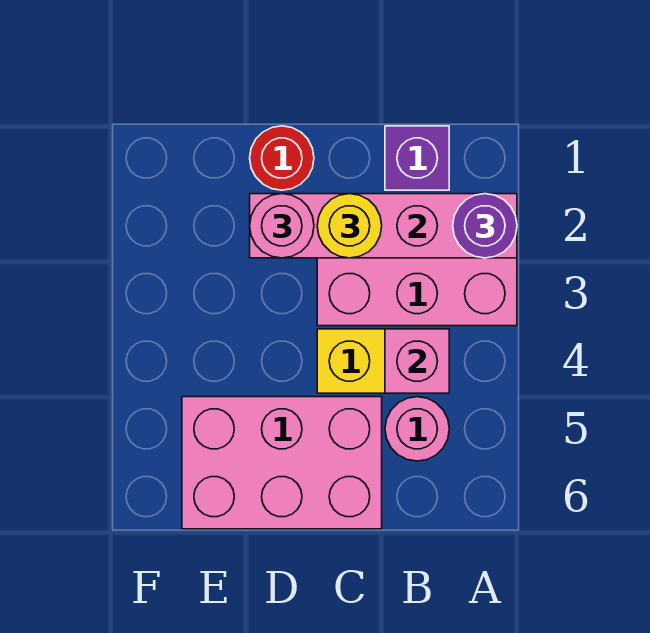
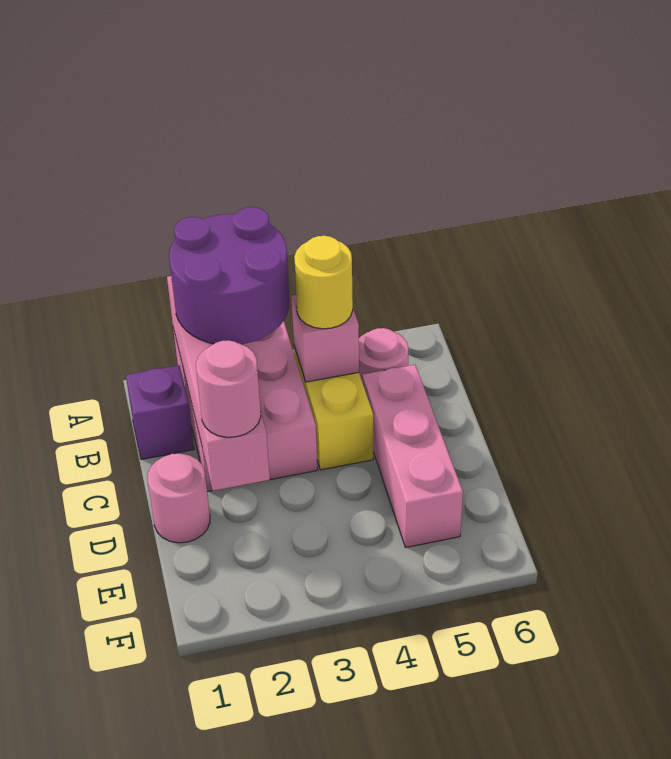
purple 1x1 round brick [453,194,517,258] -> purple 2x2 round brick [169,207,290,344]
yellow 1x1 round brick [317,194,382,258] -> yellow 1x1 round brick moved to [294,236,353,329]
pink 2x3 brick [182,397,382,529] -> pink 1x3 brick [362,365,463,547]
red 1x1 round brick [250,126,314,190] -> pink 1x1 round brick [148,453,210,543]

